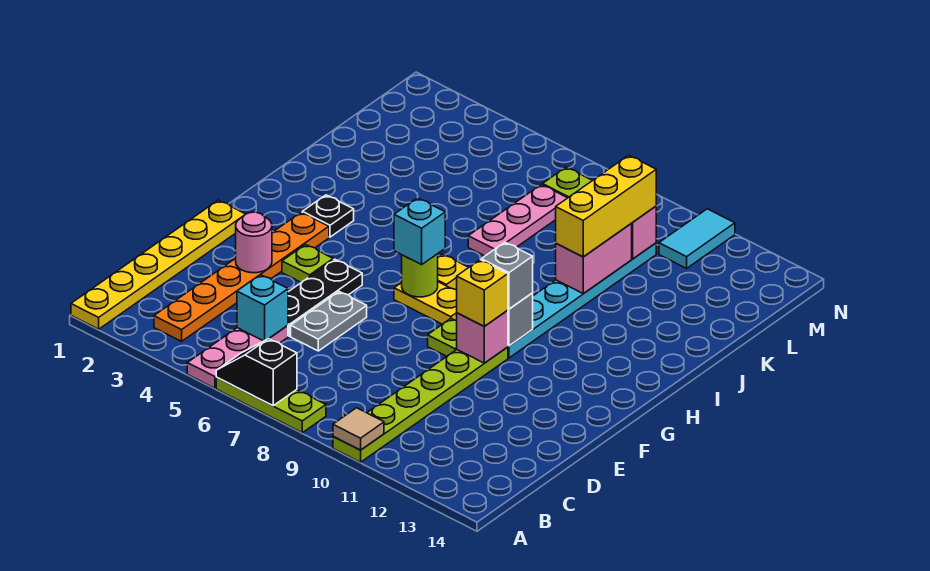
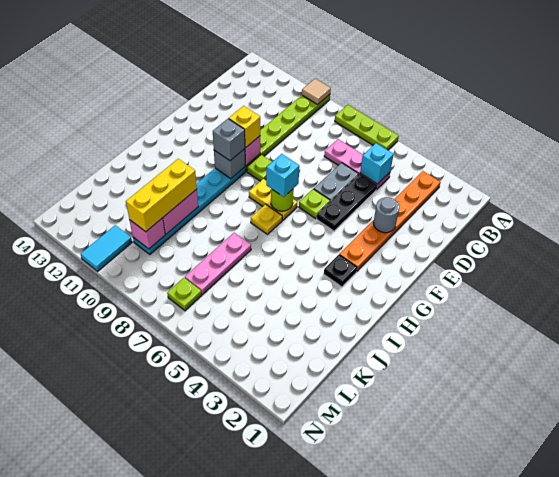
yellow 1x6 plate [71,200,245,329] -> none
pink 1x3 plate [187,326,288,388] -> pink 1x3 plate turned to [324,139,390,190]
black 1x2 slope [216,339,297,406] -> none
pink 1x1 round brick [236,212,272,273] -> grey 1x1 round brick [373,197,399,233]
lime 1x1 plate [282,245,333,282] -> lime 1x1 plate moved to [299,189,330,219]

